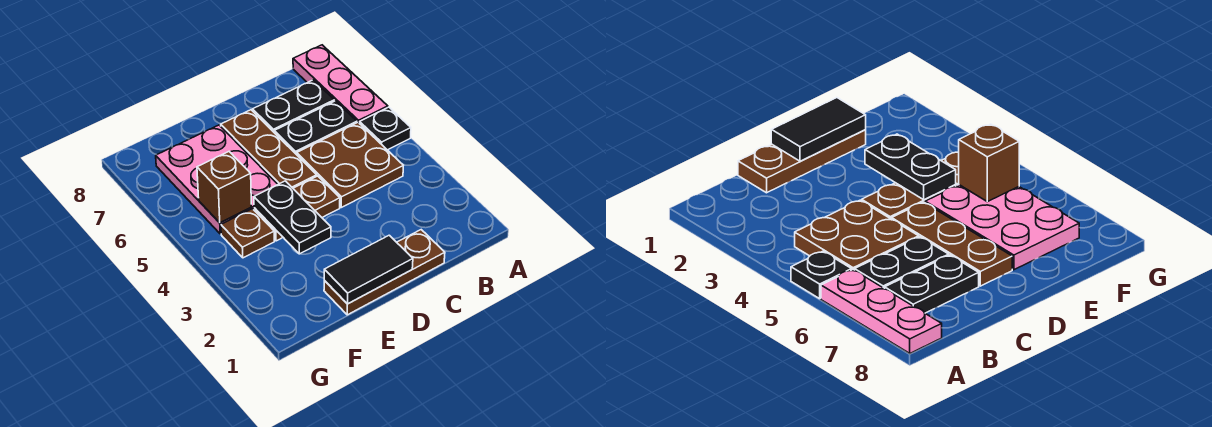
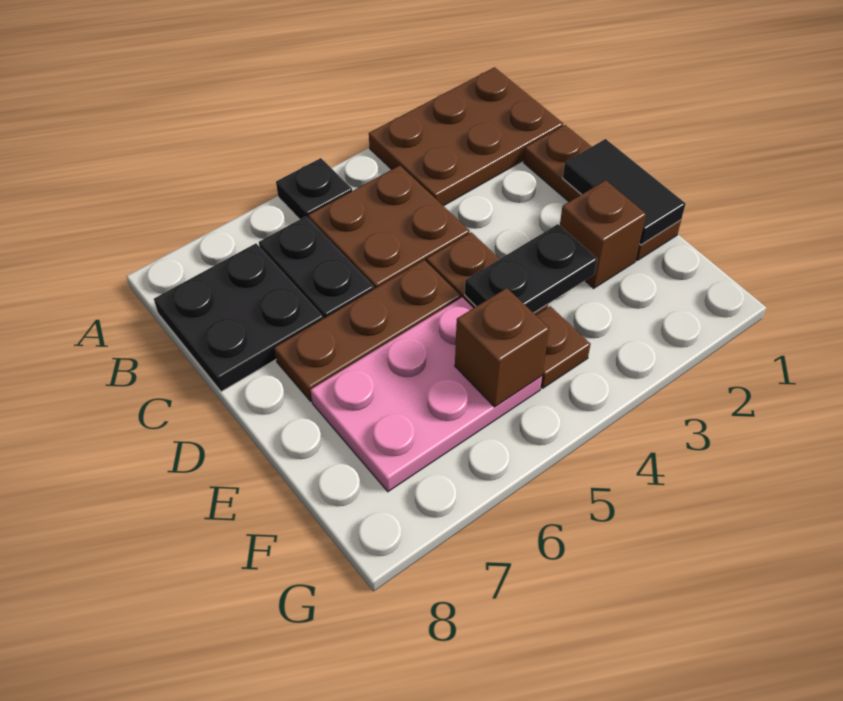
none -> brown 2x3 plate [369,67,563,206]
pink 1x3 plate [293,45,388,124] -> none
black 1x2 plate [253,80,334,132] -> black 2x2 plate [154,243,323,392]
none -> brown 1x1 brick [560,180,646,288]

